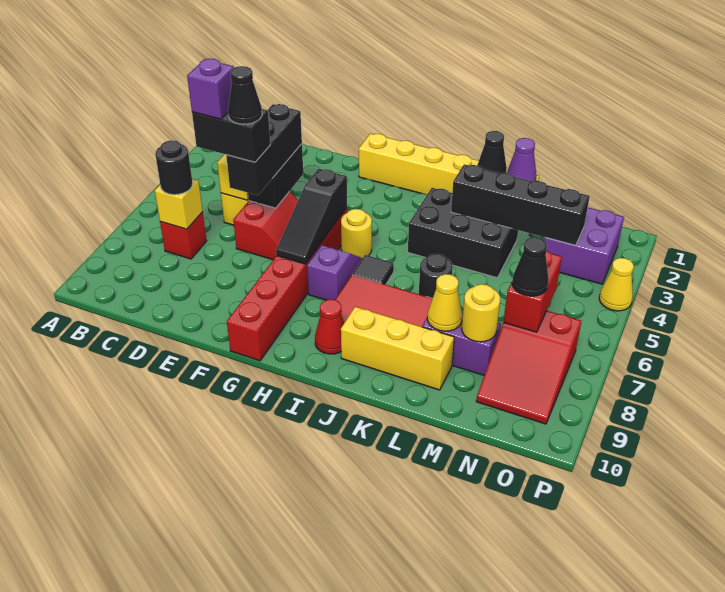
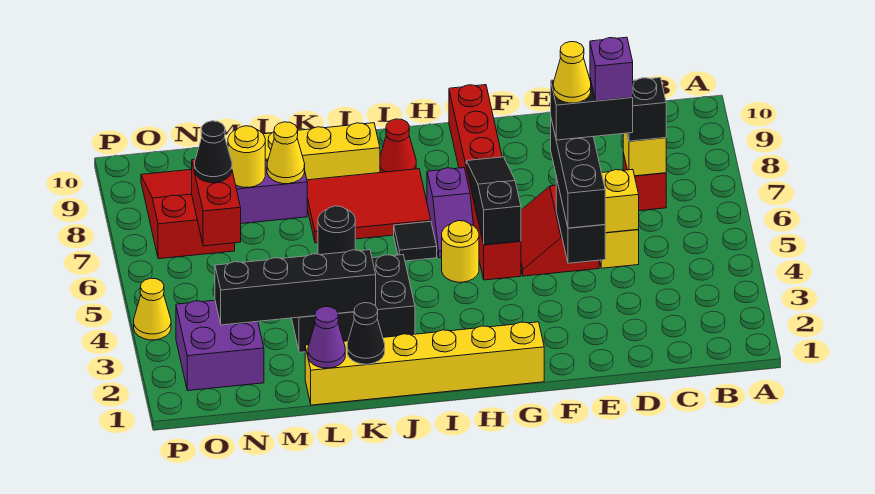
black 1x1 round brick [155,140,193,195] -> black 1x1 brick [627,78,666,141]
black 1x1 cone [228,66,262,124] -> yellow 1x1 cone [553,42,591,103]

